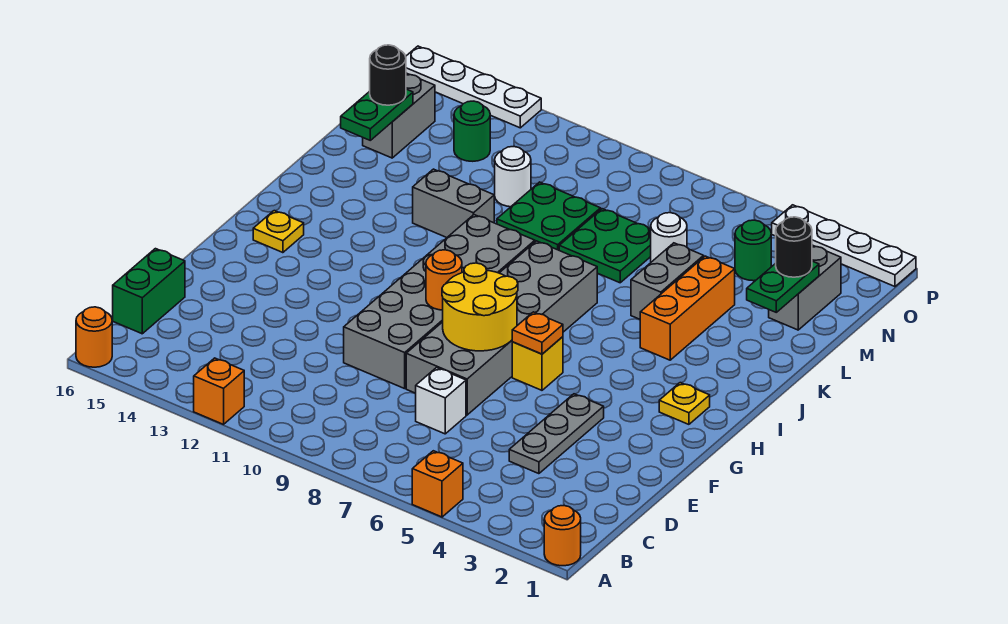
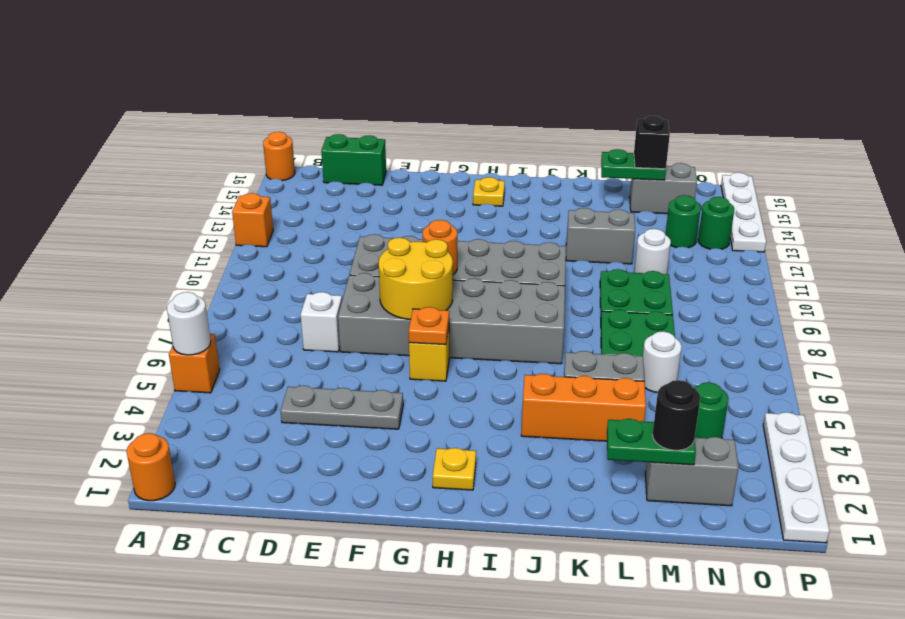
none -> white 1x1 round brick [167,292,211,355]
grey 1x2 brick [413,169,494,238] -> grey 1x2 brick turned to [566,208,635,264]
black 1x1 round brick [370,45,406,105] -> black 1x1 brick [634,116,670,169]
none -> green 1x1 round brick [698,197,734,249]

